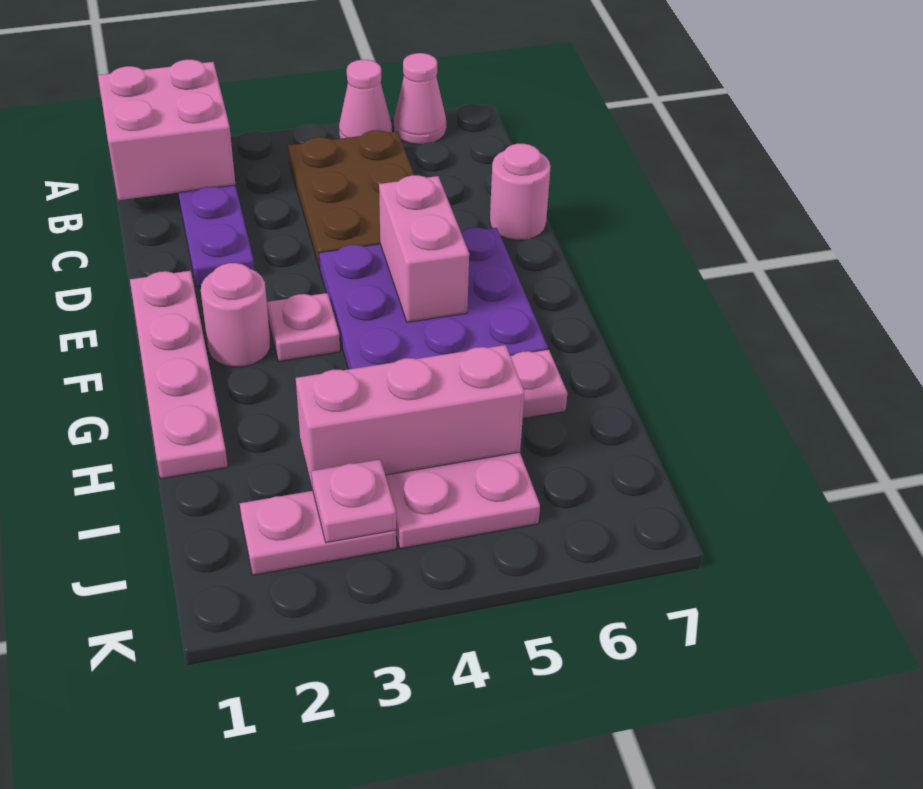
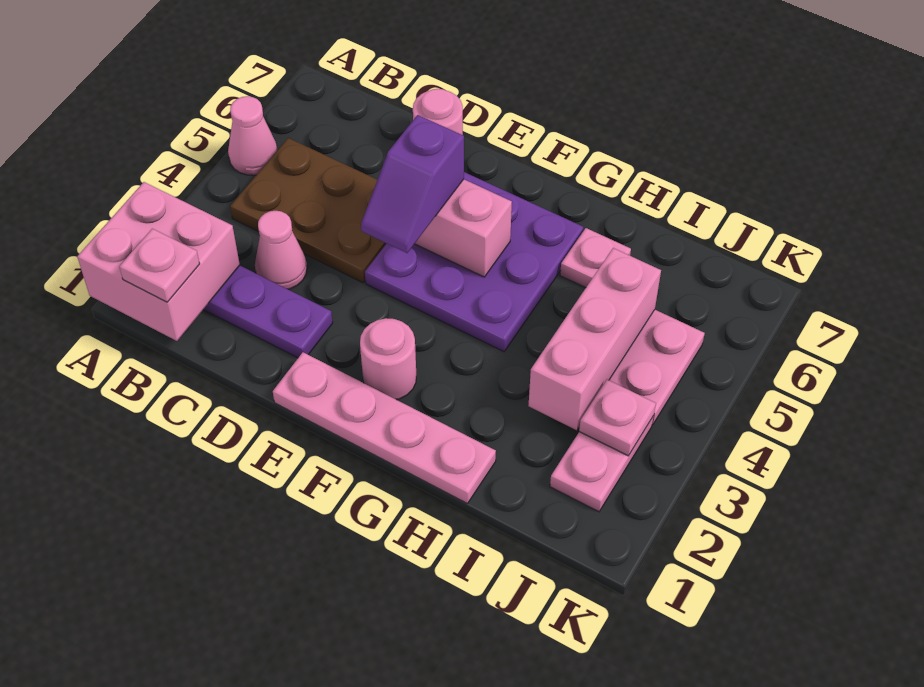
pink 1x1 cone [394,53,446,145] -> pink 1x1 cone moved to [255,211,307,289]
none -> purple 1x2 slope [361,115,464,253]
pink 1x1 plate [267,293,340,361] -> pink 1x1 plate moved to [119,229,200,302]

